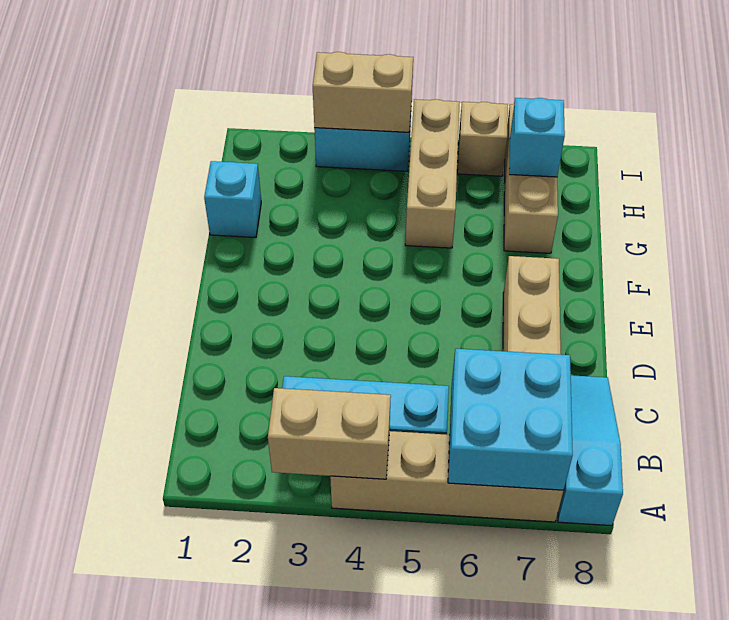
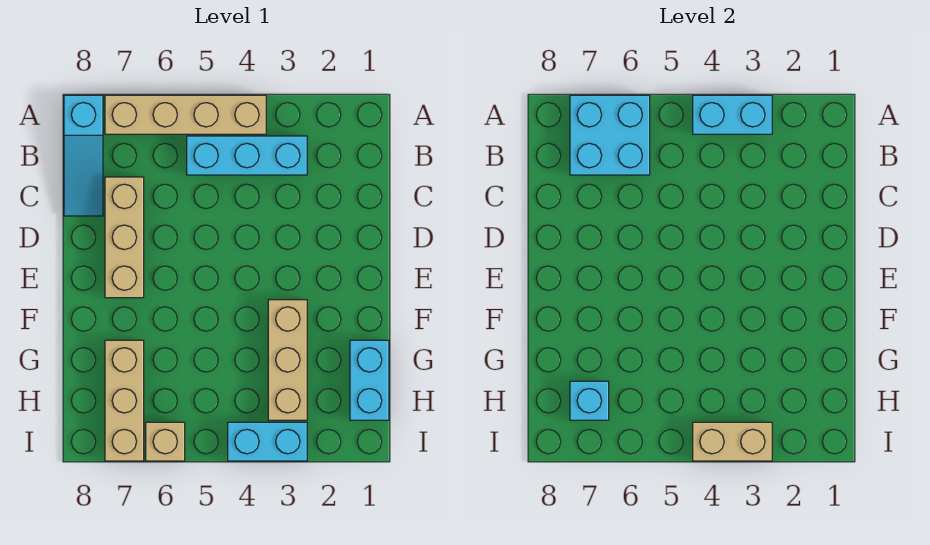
tan 1x2 brick [268,388,391,479] -> cyan 1x2 brick [693,95,772,134]
cyan 1x1 brick [204,161,261,237] -> cyan 1x2 brick [350,340,389,420]
tan 1x3 brick [405,99,460,248] -> tan 1x3 brick moved to [268,300,307,420]

